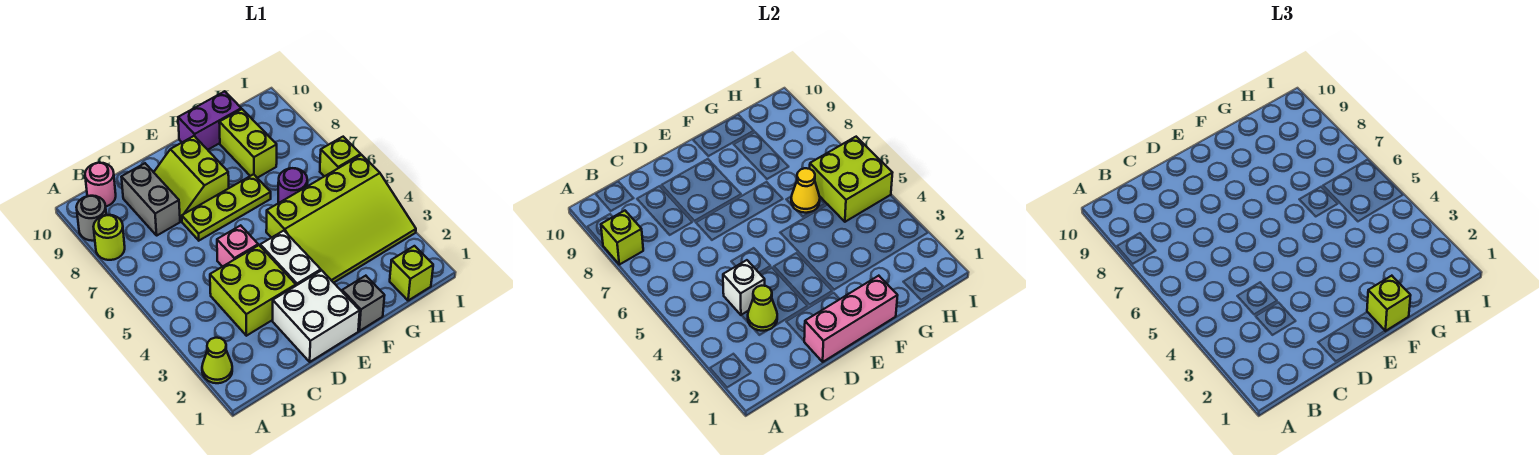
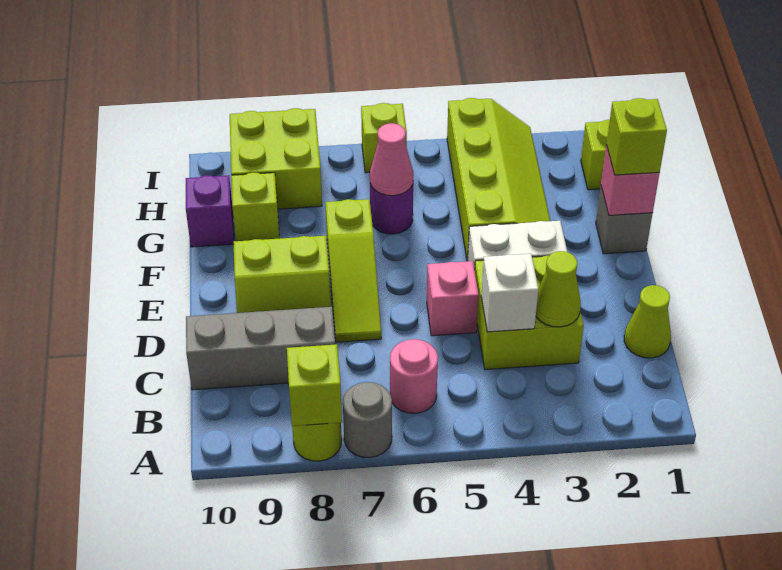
lime 1x1 cone [202,338,232,383] -> lime 1x1 cone moved to [624,285,671,358]
grey 1x1 round brick [76,196,106,241] -> grey 1x1 round brick moved to [343,382,392,458]
pink 1x1 round brick [85,163,116,206] -> pink 1x1 round brick moved to [390,339,438,413]
grey 1x2 brick [122,163,180,235] -> grey 1x3 brick [186,307,335,390]
white 2x2 brick [272,270,360,362] -> none
pink 1x3 brick [804,276,898,362] -> pink 1x1 brick [601,145,660,215]
lime 1x3 plate [182,174,271,240] -> lime 1x3 slope [326,199,381,342]
lime 3x4 slope [266,155,416,283] -> lime 2x4 slope [447,98,550,261]
purple 1x2 brick [178,91,241,150] -> purple 1x1 brick [186,175,234,247]
yellow 1x1 cone [791,168,820,213] -> pink 1x1 cone [370,123,413,196]
lime 1x2 brick [219,109,277,178] -> lime 1x1 brick [231,173,279,241]
lime 2x2 brick [810,137,892,222] -> lime 2x2 brick moved to [230,108,322,209]

